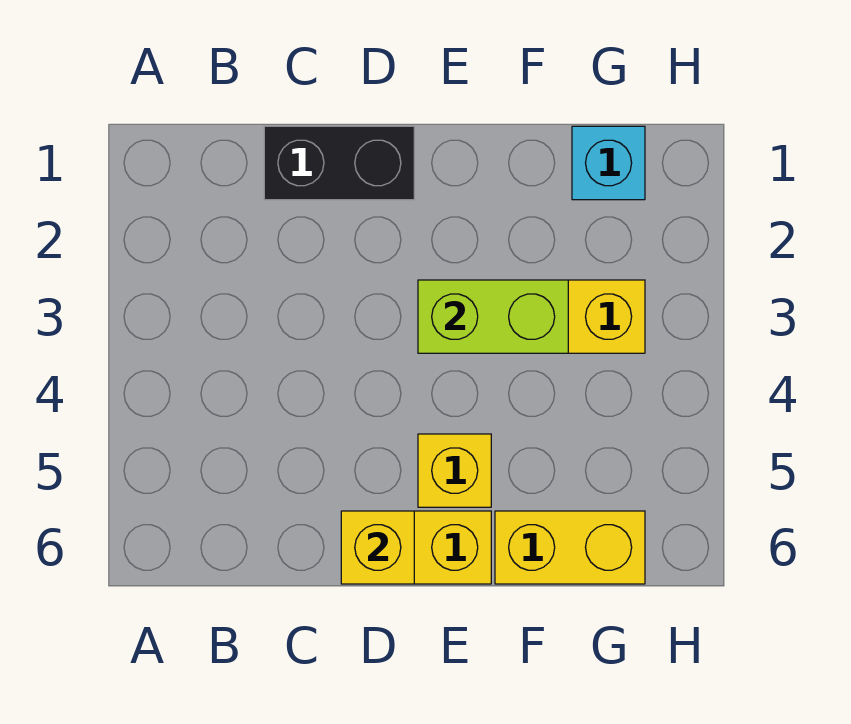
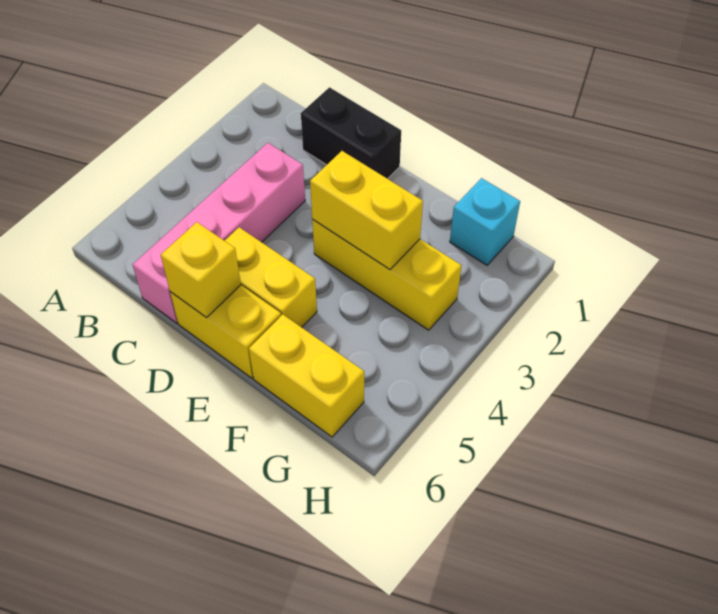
none -> pink 1x4 brick [133,143,305,323]
lime 1x2 brick [418,280,568,353] -> yellow 1x2 brick [310,151,423,270]
yellow 1x1 brick [418,434,491,507] -> yellow 1x2 brick [225,227,317,327]

